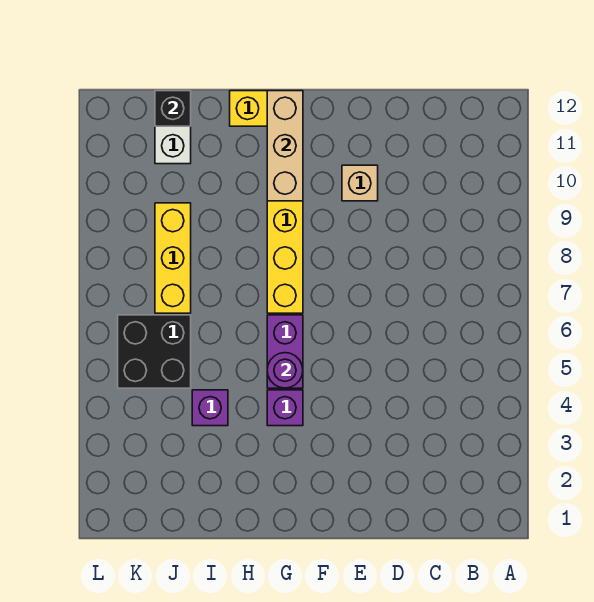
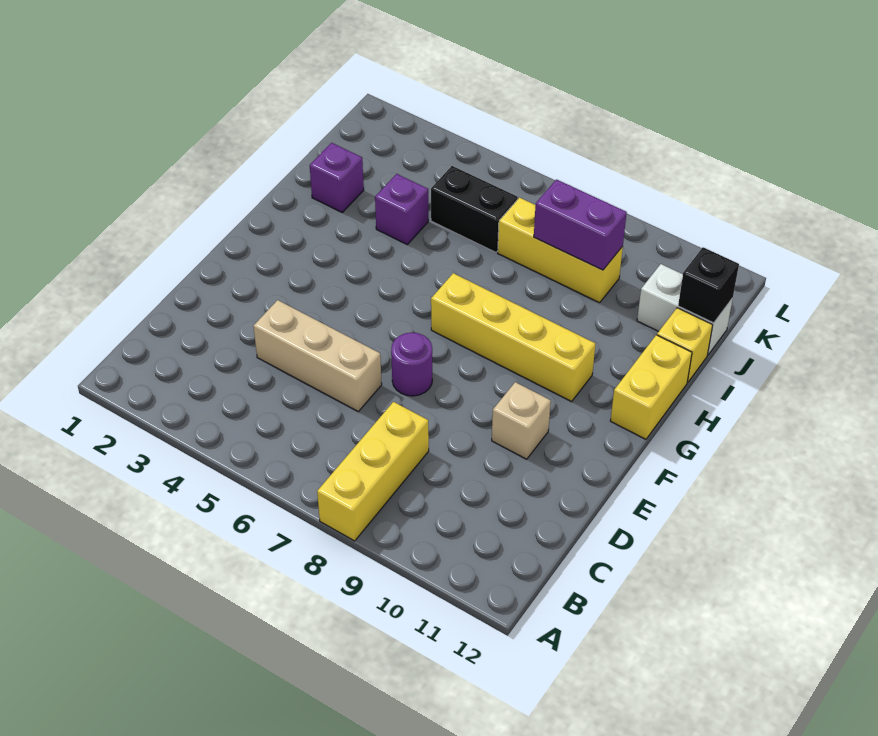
none -> yellow 1x3 brick [317,402,429,541]
purple 1x1 brick [267,390,303,426] -> purple 1x1 brick moved to [310,143,364,212]
purple 1x2 brick [267,315,303,388] -> purple 1x2 brick moved to [534,180,627,270]
purple 1x1 round brick [267,353,303,388] -> purple 1x1 round brick moved to [391,333,432,396]
tan 1x3 brick [267,91,303,201] -> tan 1x3 brick moved to [253,300,382,411]
none -> yellow 1x1 brick [657,308,713,383]
black 2x2 brick [118,315,191,388] -> black 1x2 brick [431,166,518,252]

